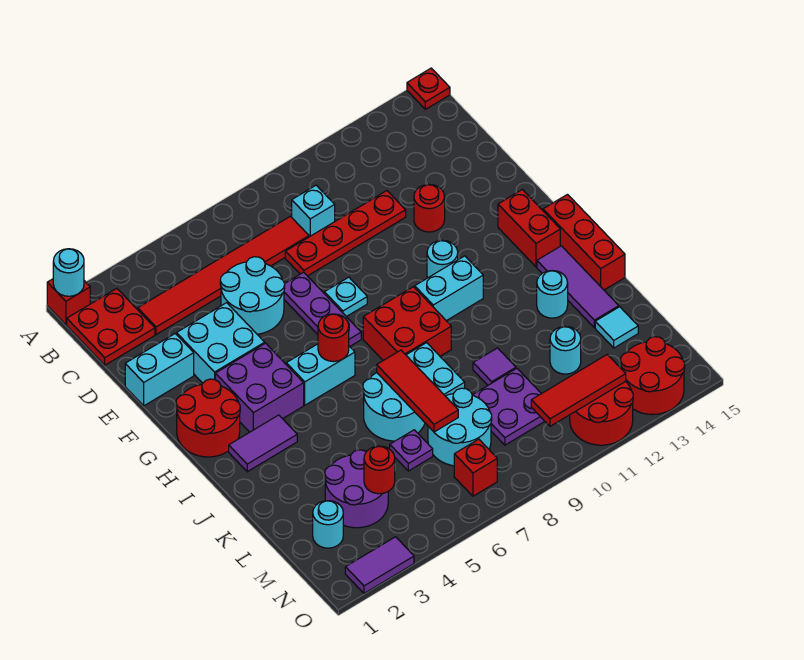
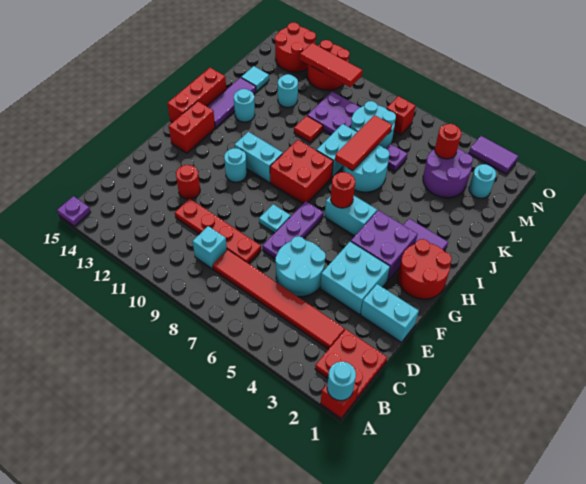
red 1x1 plate [407,68,450,109] -> purple 1x1 plate [57,196,91,226]
purple 1x1 tile [473,348,516,385] -> red 1x1 tile [294,116,323,142]

